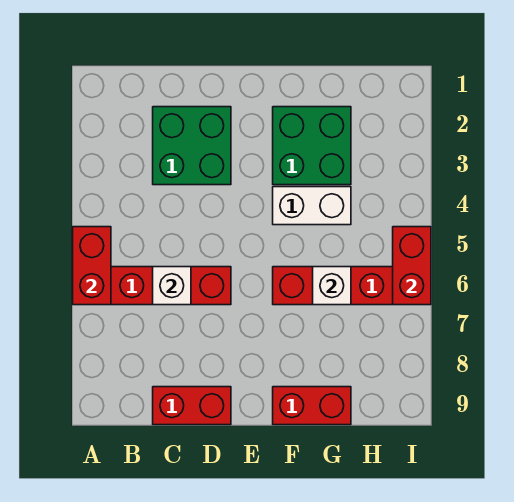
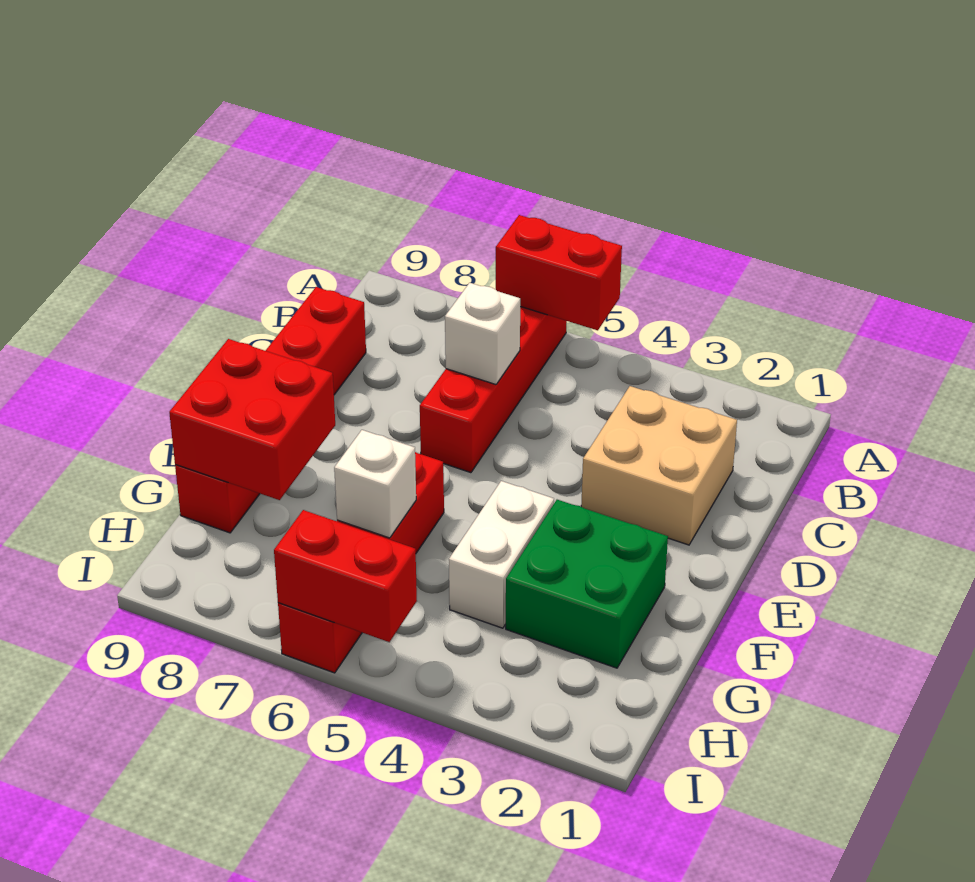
green 2x2 brick [153,107,231,185] -> tan 2x2 brick [581,386,737,545]
none -> red 2x2 brick [169,339,335,500]

